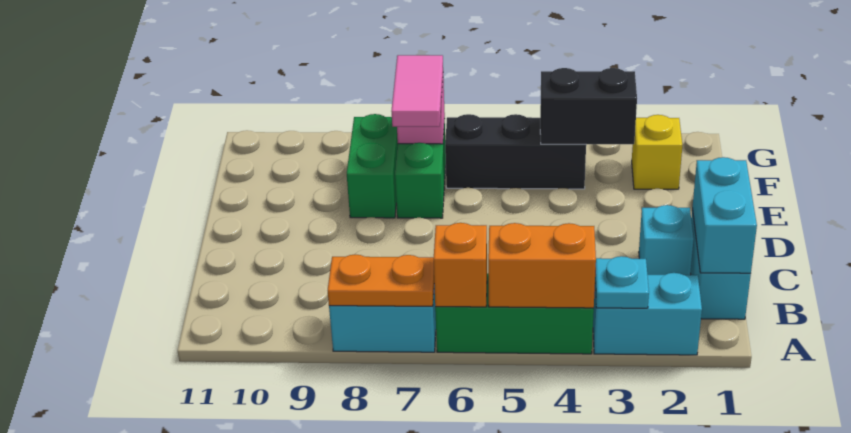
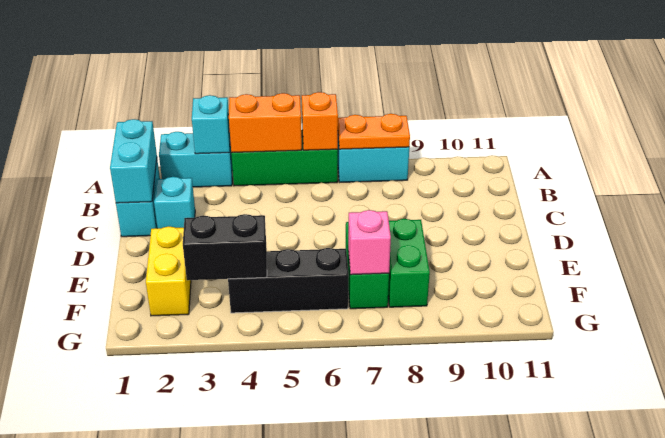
cyan 1x1 plate [595,256,649,308] -> cyan 1x1 brick [192,95,230,154]
pink 1x2 tile [391,55,443,127] -> none
yellow 1x1 brick [632,115,682,189] -> yellow 1x2 brick [146,226,191,316]

